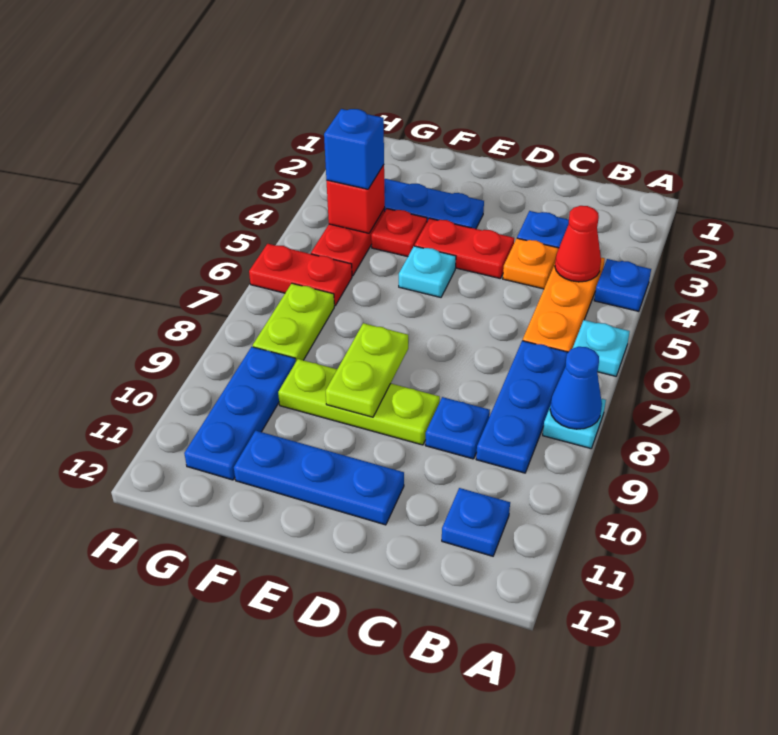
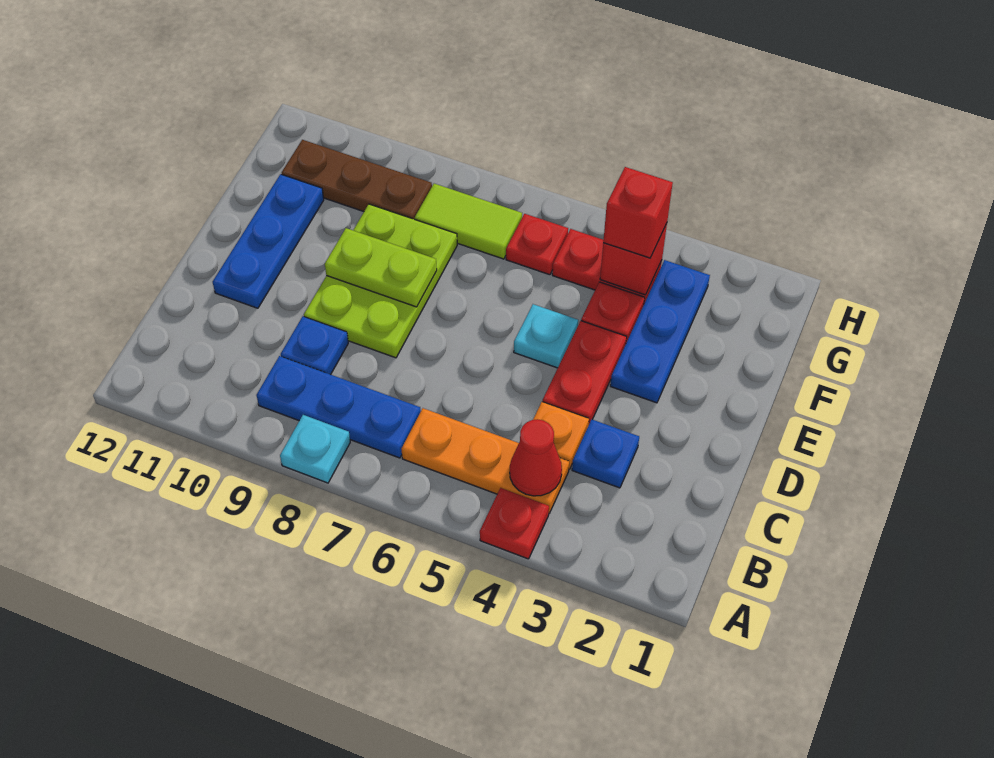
blue 1x1 plate [594,259,651,311] -> red 1x1 plate [480,488,549,559]
cyan 1x1 plate [572,320,630,376] -> none
blue 1x1 cone [550,347,602,429] -> none
blue 1x1 plate [442,488,510,556] -> none
lime 1x3 plate [278,359,440,445] -> lime 2x3 plate [304,204,457,358]
blue 1x1 brick [324,109,384,189] -> red 1x1 brick [603,167,673,258]
red 1x2 plate [249,244,352,306] -> red 1x1 plate [506,214,568,275]
lime 1x2 plate [253,283,334,361] -> lime 1x2 tile [415,184,522,259]
blue 1x3 plate [184,347,296,480] -> brown 1x3 plate [282,140,432,219]

